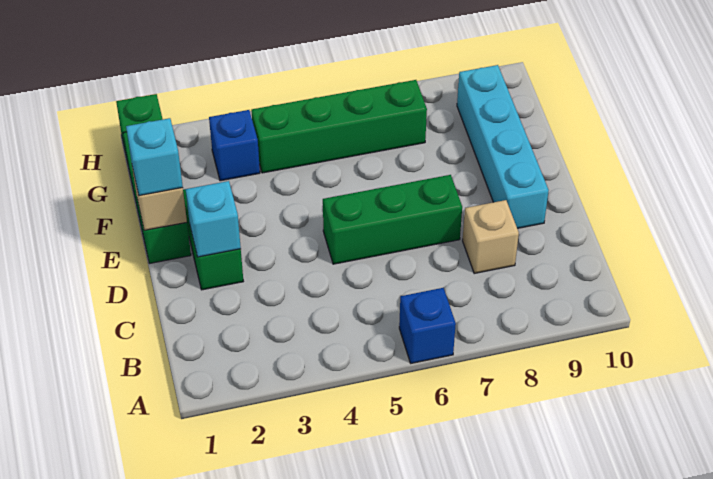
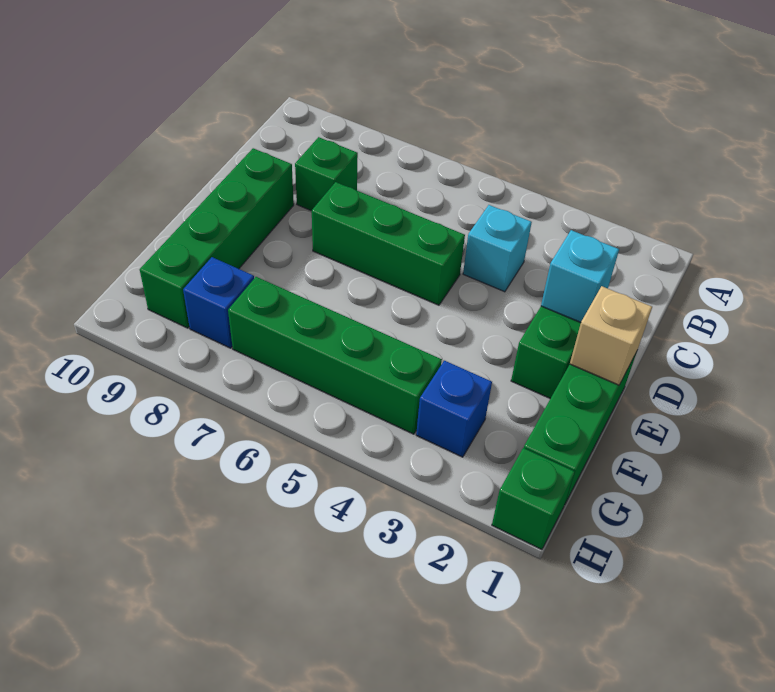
blue 1x1 brick [399,288,456,363] -> blue 1x1 brick moved to [183,257,254,348]
tan 1x1 brick [463,200,519,274] -> green 1x1 brick [295,137,358,211]
cyan 1x4 brick [457,65,549,228] -> green 1x4 brick [140,148,294,328]
cyan 1x1 brick [126,118,183,196] -> cyan 1x1 brick moved to [463,205,532,292]

